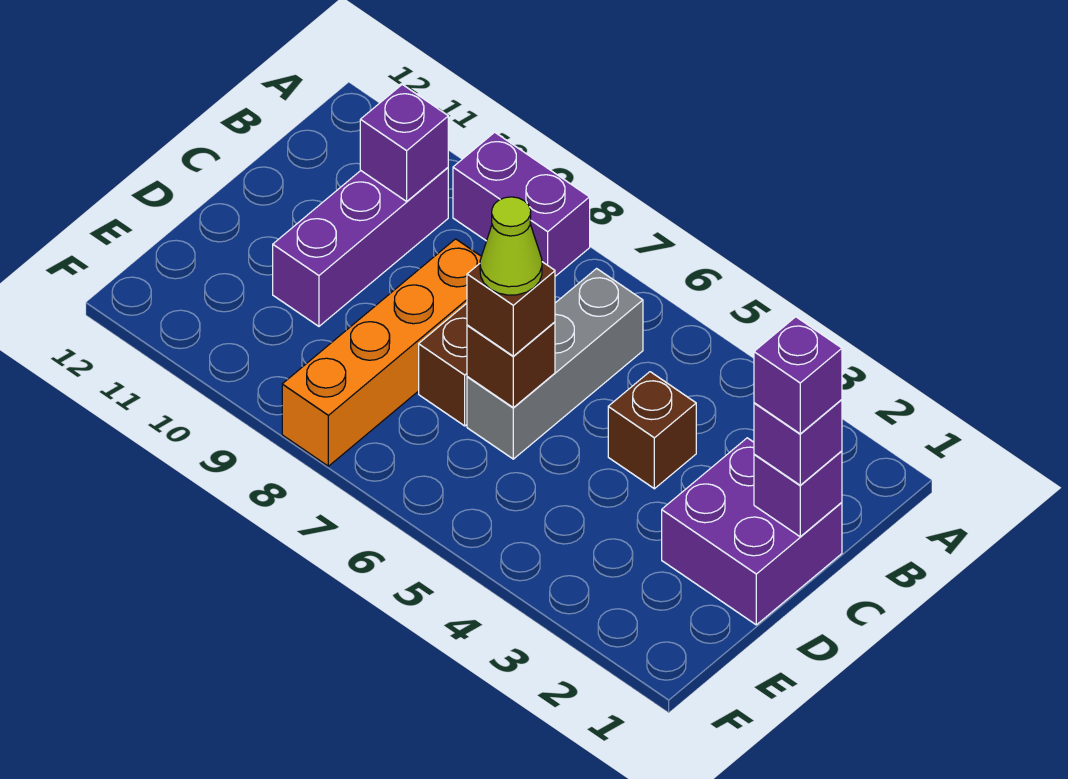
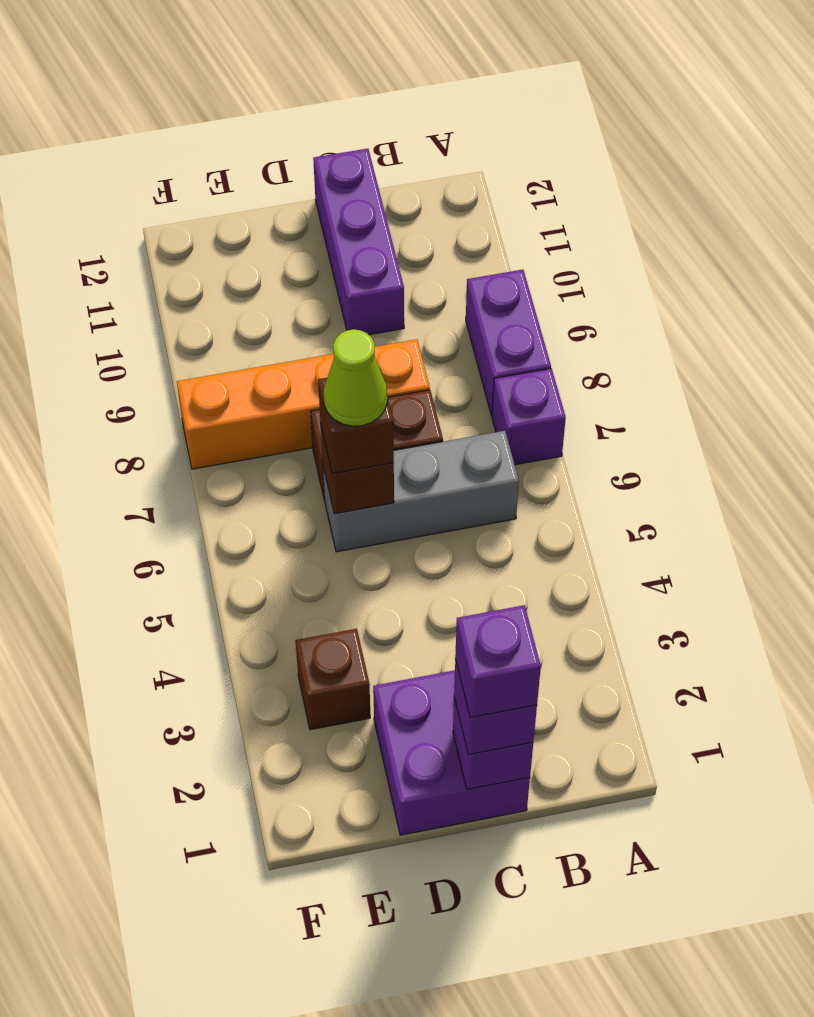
purple 1x3 brick [273,168,448,326] -> purple 1x3 brick turned to [313,149,404,335]
purple 1x1 brick [360,84,448,201] -> purple 1x1 brick moved to [492,368,566,465]
brown 1x1 brick [608,372,696,489] -> brown 1x1 brick moved to [295,629,370,730]

